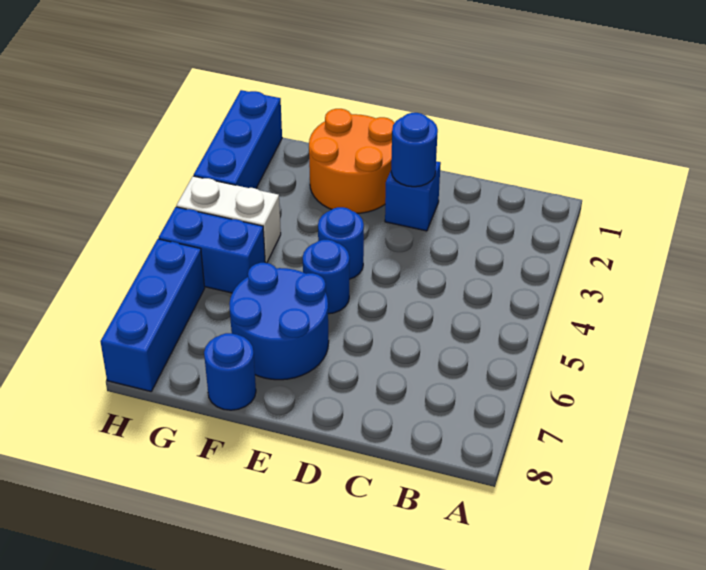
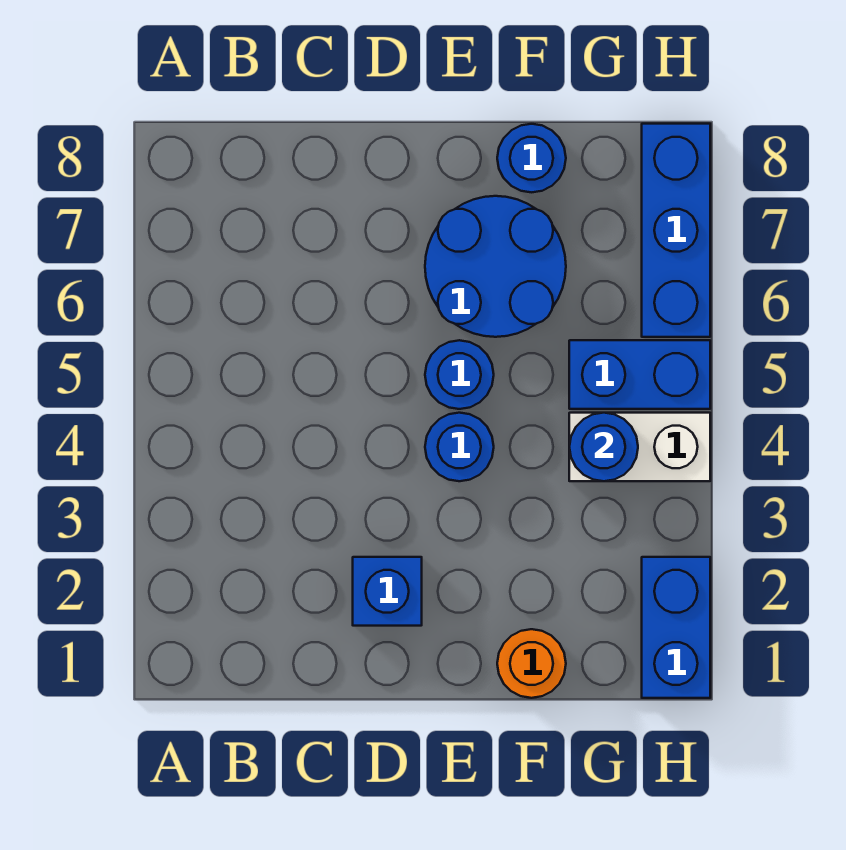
blue 1x1 round brick [391,113,438,187] -> blue 1x1 round brick moved to [569,413,638,481]
orange 2x2 round brick [309,109,394,213] -> orange 1x1 round brick [497,629,566,698]
blue 1x3 brick [194,90,282,188] -> blue 1x2 brick [642,557,710,698]

